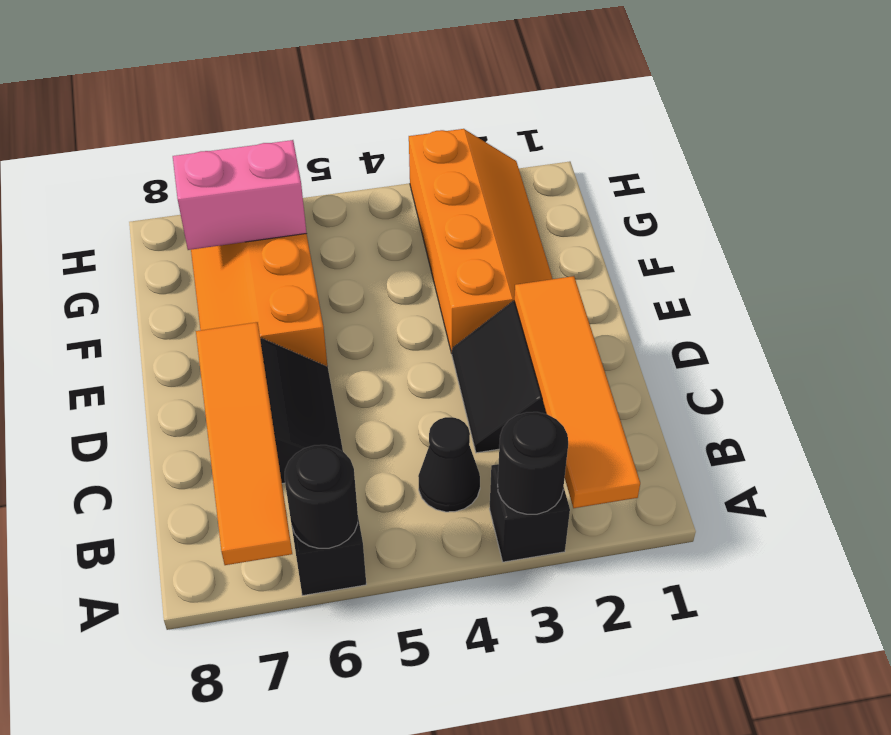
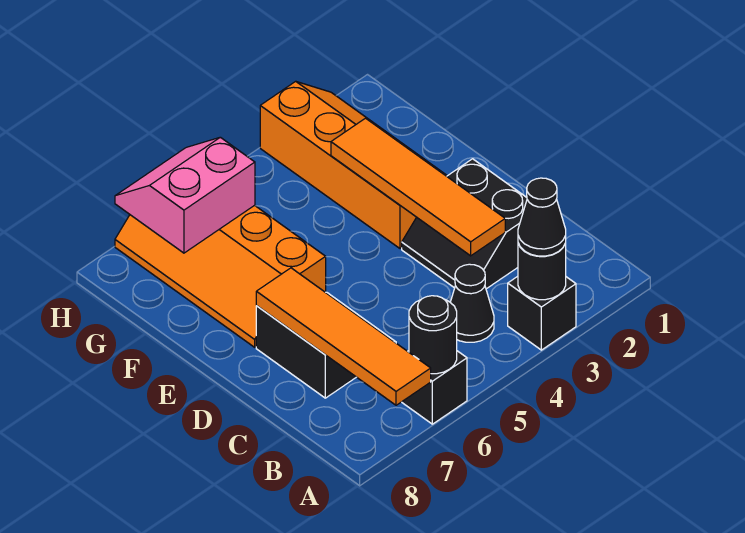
orange 1x4 tile [514,276,640,508] -> orange 1x4 tile moved to [331,118,505,256]
none -> black 1x1 cone [518,178,566,256]

